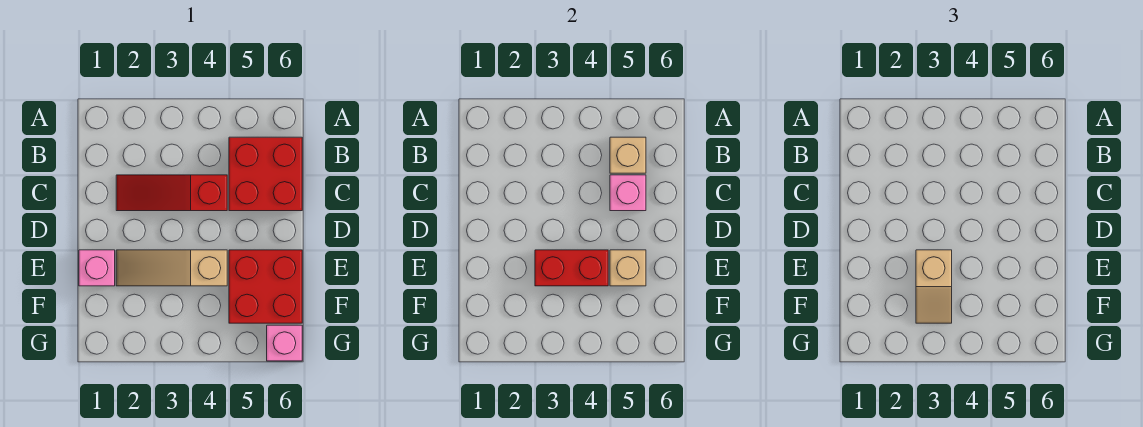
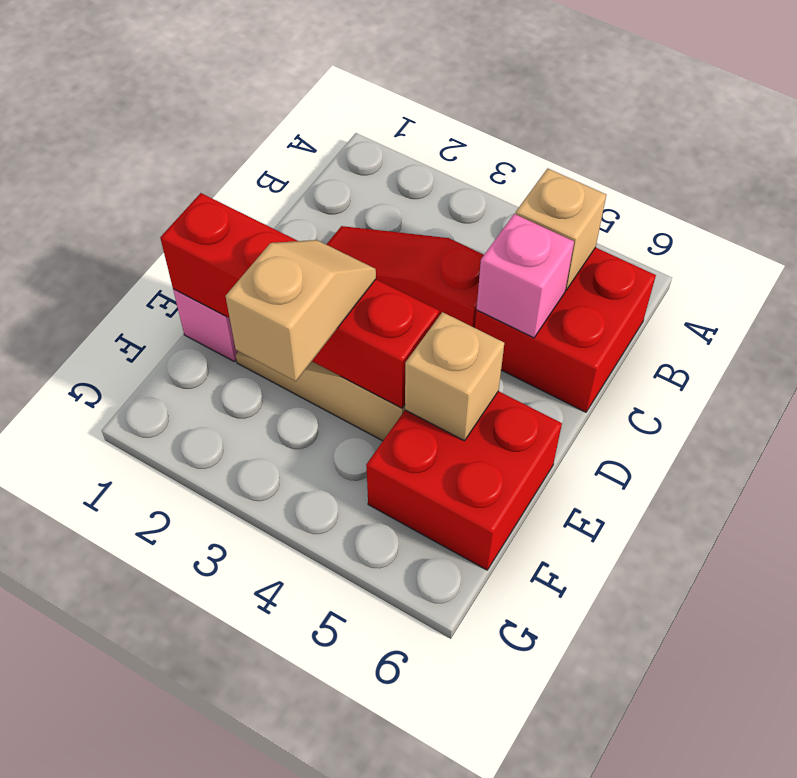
red 1x2 brick [535,250,608,286] -> red 1x4 brick [160,193,439,408]
tan 1x2 slope [916,250,952,323] -> tan 1x2 slope turned to [226,240,376,381]
pink 1x1 brick [267,325,302,361] -> none

